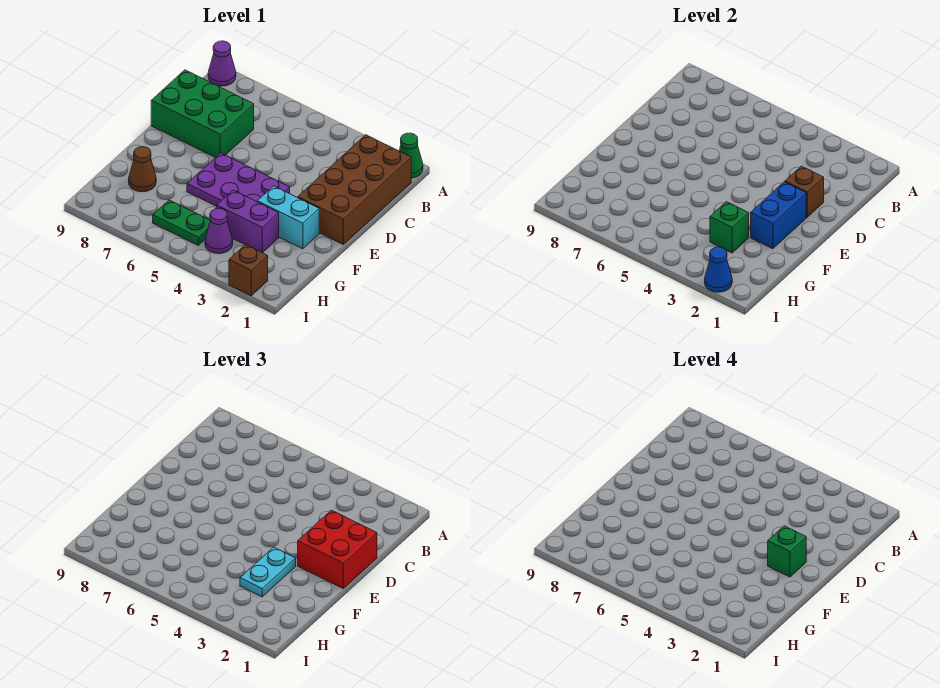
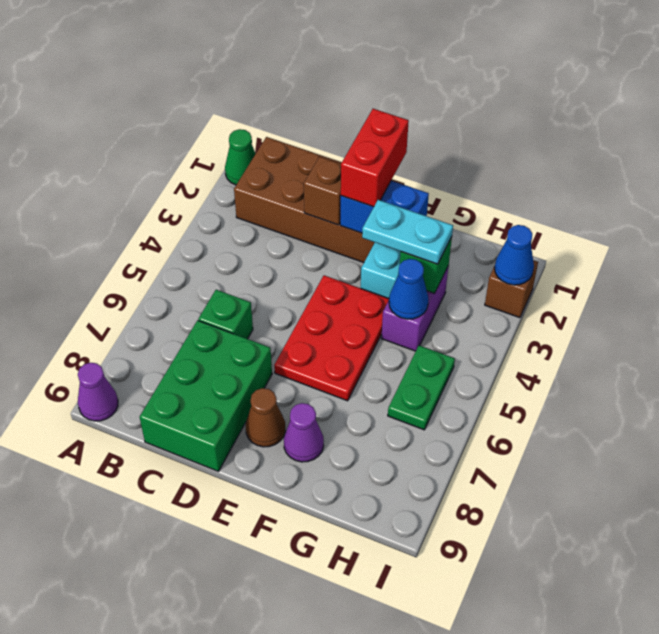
red 2x2 brick [298,510,377,588] -> red 1x2 brick [341,109,409,207]
green 1x1 brick [768,526,806,577] -> green 1x1 brick moved to [198,290,253,339]
purple 2x3 plate [187,153,290,206] -> red 2x3 plate [274,275,389,401]
none -> blue 1x1 cone [389,259,428,319]
brown 1x1 cone [129,147,156,192] -> brown 1x1 cone moved to [246,388,285,447]
purple 1x1 cone [205,208,233,254] -> purple 1x1 cone moved to [284,403,324,462]

